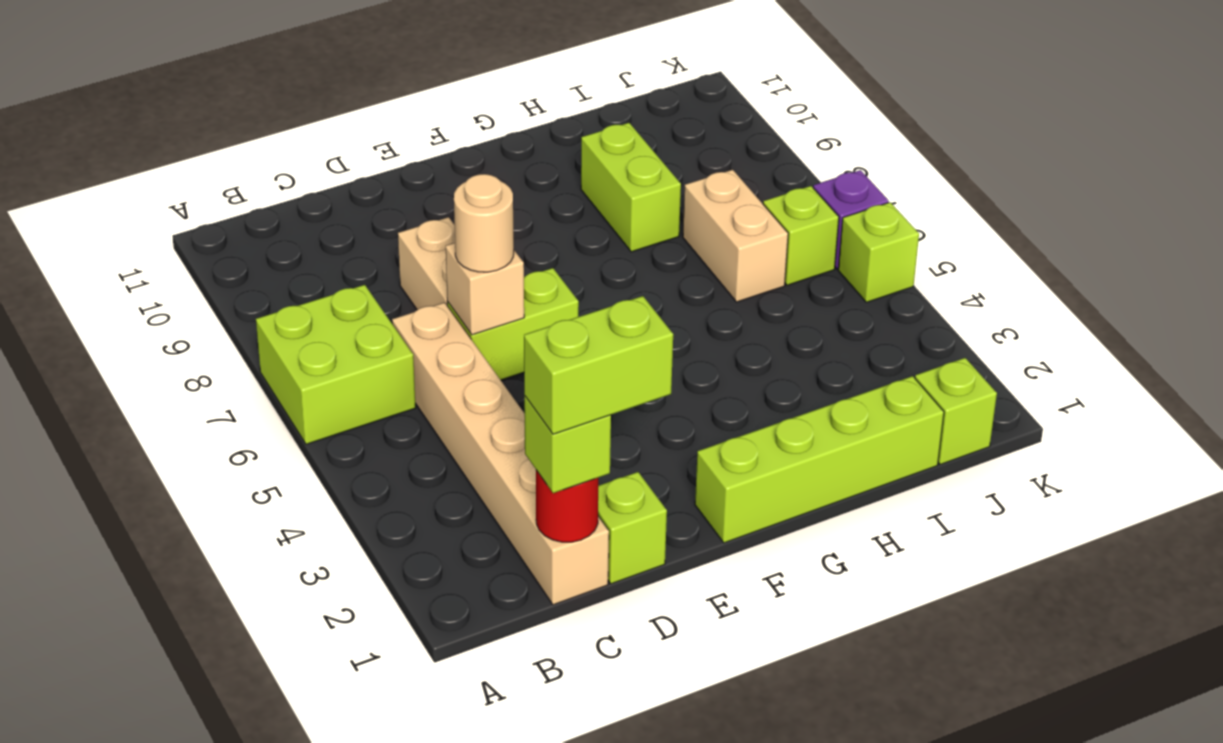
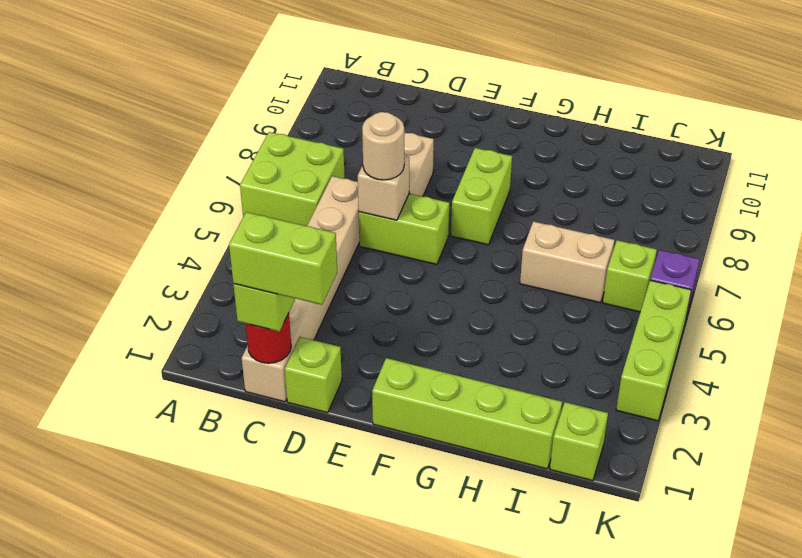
lime 1x2 brick [581,123,681,252] -> lime 1x2 brick moved to [451,148,512,245]
tan 1x2 brick [683,170,788,302] -> tan 1x2 brick turned to [520,221,614,303]
lime 1x1 brick [838,202,919,302] -> lime 1x3 brick [616,280,691,421]

